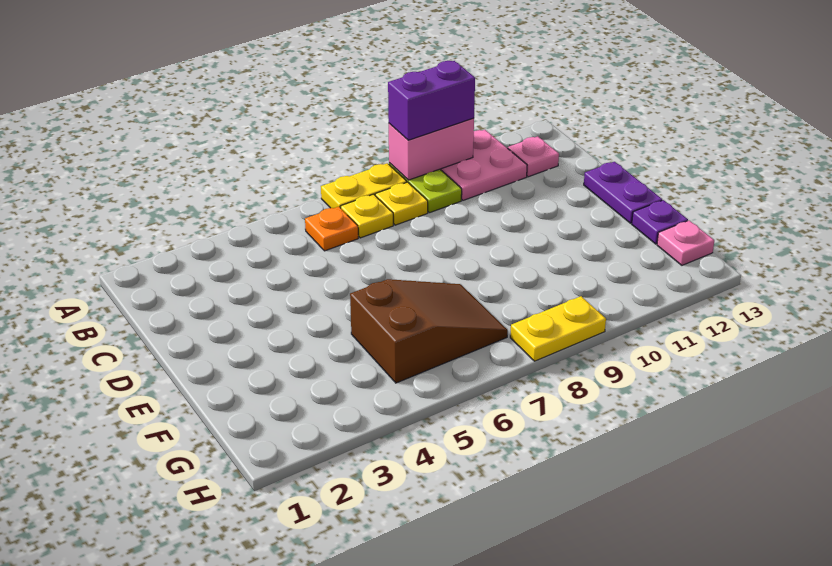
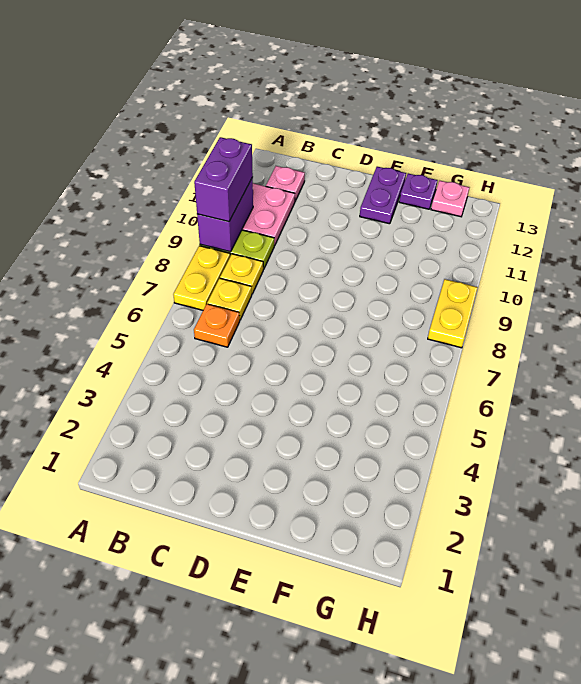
pink 1x2 brick [389,118,474,180] -> purple 1x2 brick [197,177,253,252]
purple 1x2 plate [584,162,662,223] -> purple 1x2 plate turned to [360,167,406,224]
brown 2x3 slope [350,279,508,383] -> none

